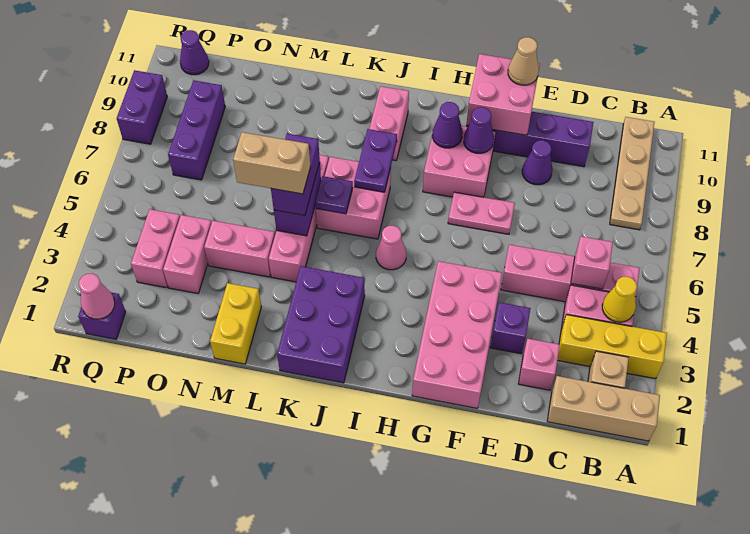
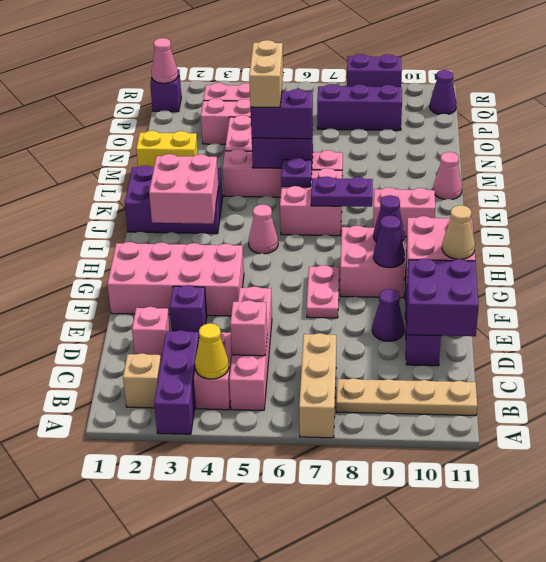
tan 1x3 brick [547,376,660,441] -> tan 1x3 brick moved to [299,333,336,438]
yellow 1x3 brick [557,315,667,379] -> purple 1x3 brick [154,330,199,434]
none -> purple 2x2 brick [407,258,479,336]
none -> pink 2x2 brick [149,154,219,224]
none -> pink 1x1 cone [433,152,462,200]

